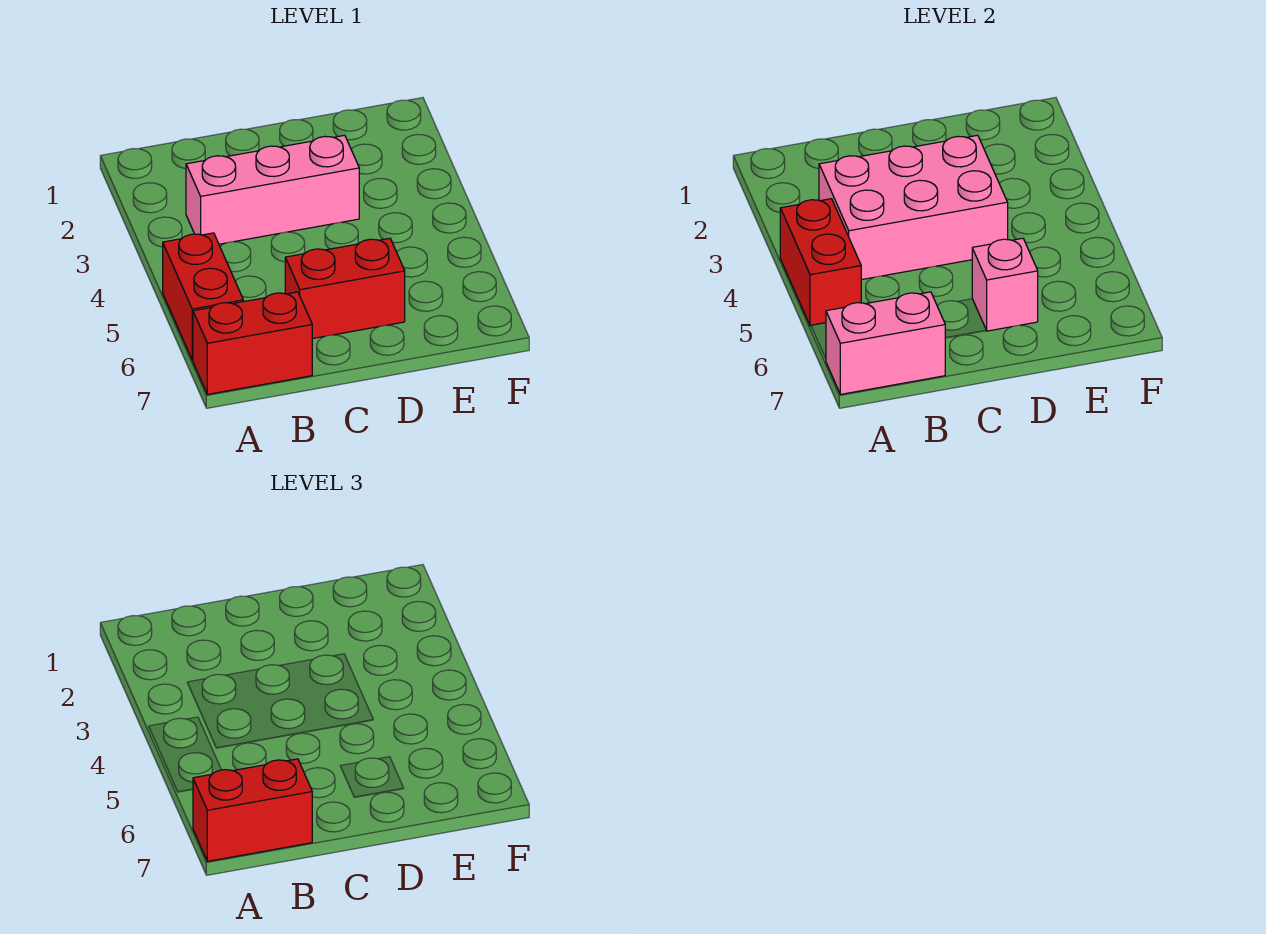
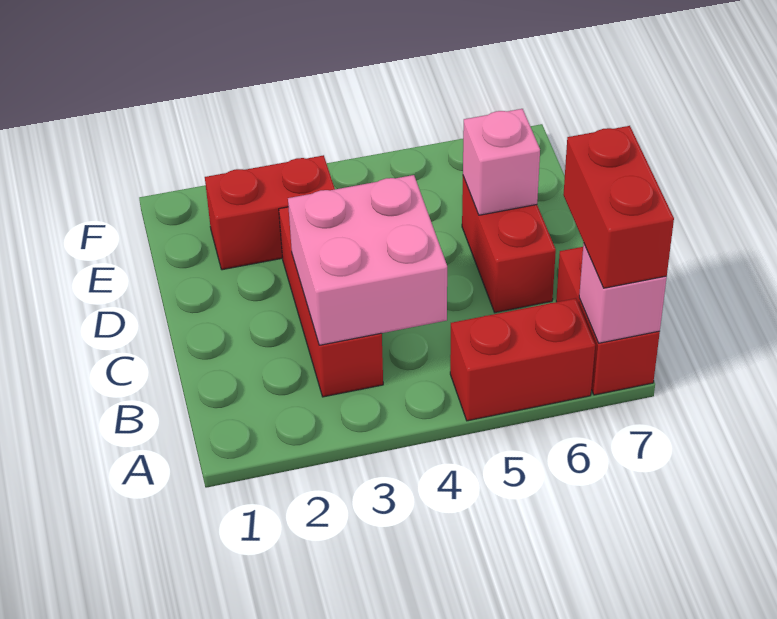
red 1x2 brick [780,199,861,326] -> red 1x2 brick moved to [205,155,335,270]
pink 1x2 brick [826,292,945,394] -> pink 1x1 brick [579,243,667,343]
pink 1x3 brick [186,135,359,244] -> red 1x3 brick [279,207,383,397]
pink 2x3 brick [819,135,1008,280] -> pink 2x2 brick [288,175,447,345]

